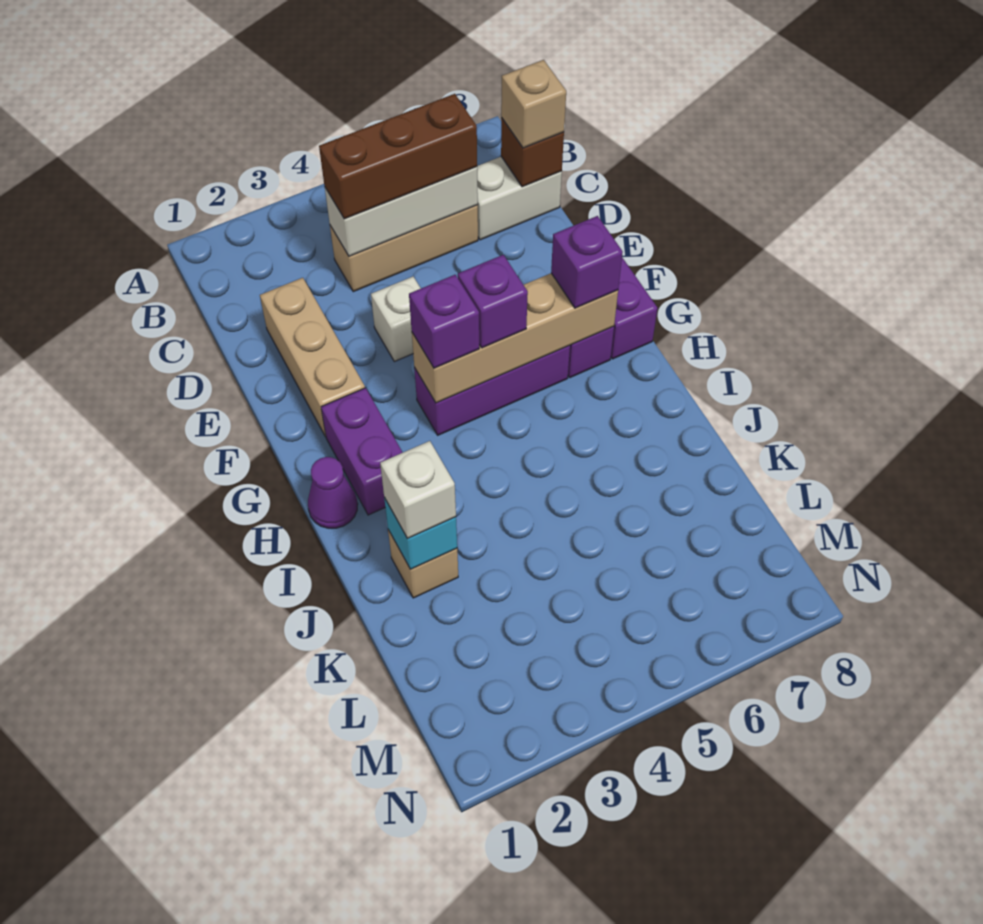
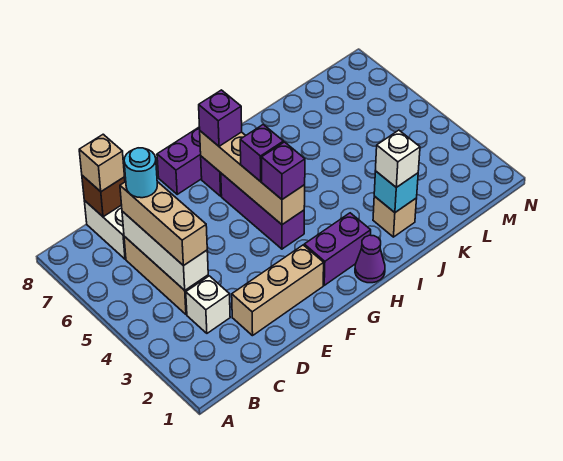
brown 1x3 brick [319,94,477,219] -> tan 1x3 brick [120,182,207,266]
none -> cyan 1x1 round brick [124,148,157,198]
white 1x1 brick [371,277,421,362] -> white 1x1 brick moved to [186,276,230,333]

